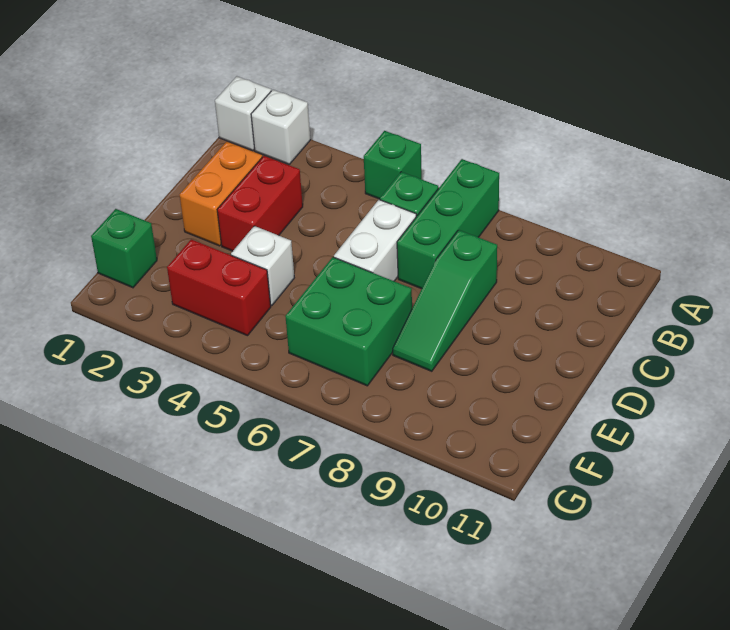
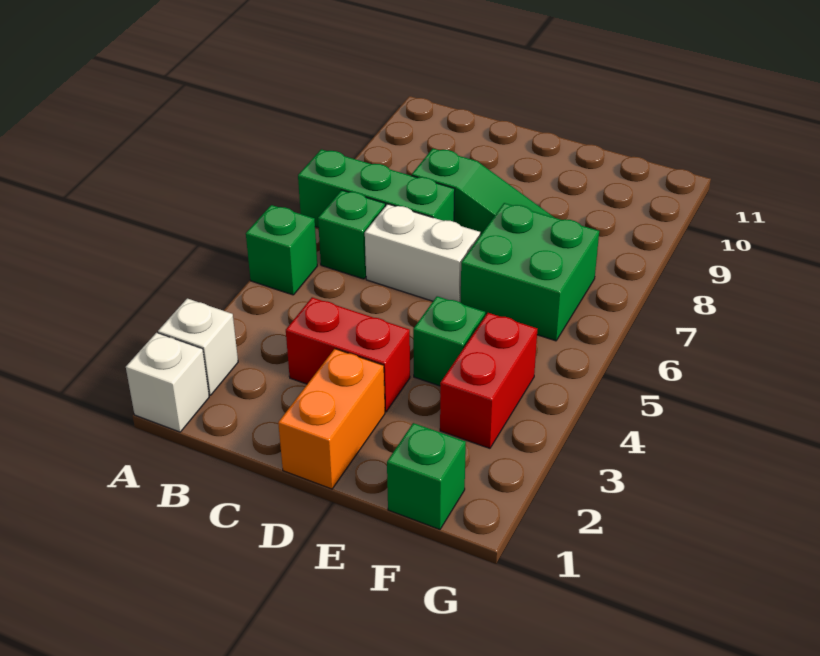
orange 1x2 brick [180,142,262,246] -> orange 1x2 brick turned to [278,349,385,489]
white 1x1 brick [231,226,294,306] -> green 1x1 brick [413,296,485,386]

